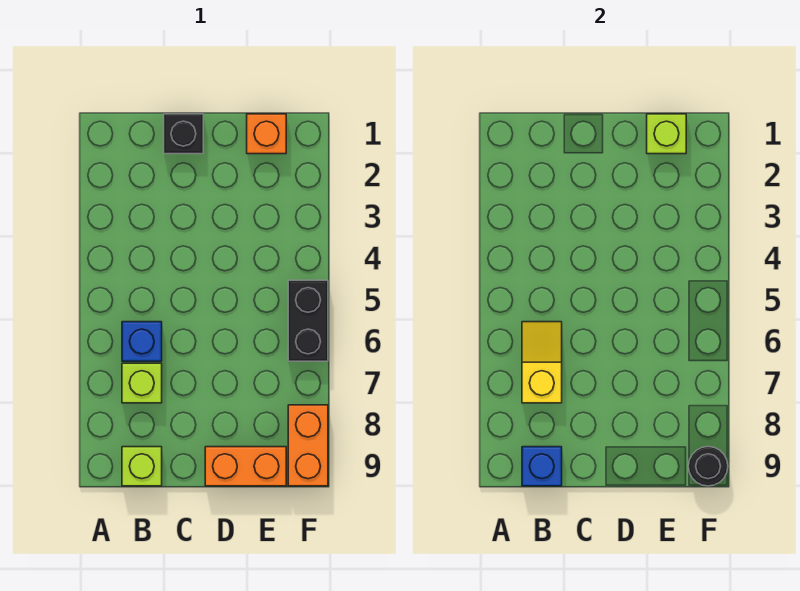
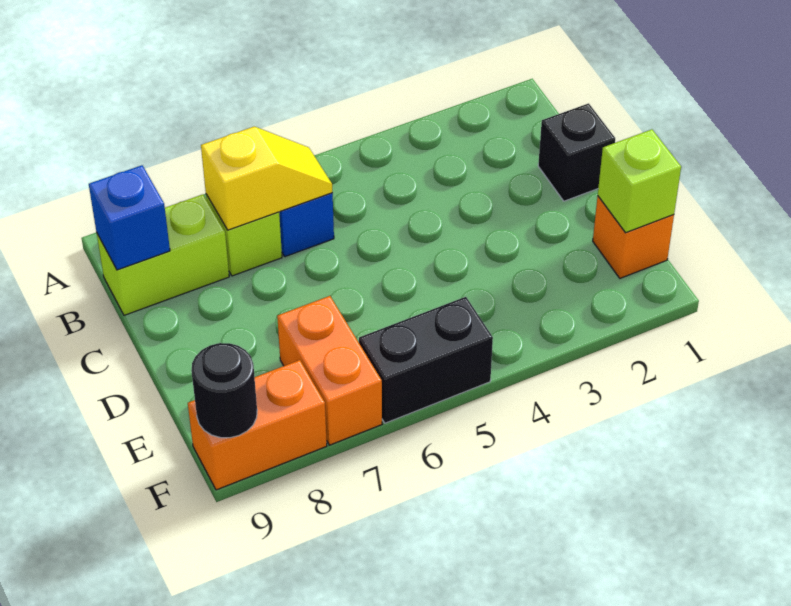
lime 1x1 brick [122,447,162,486] -> lime 1x2 brick [97,194,229,315]
orange 1x2 brick [205,447,286,486] -> orange 1x2 brick moved to [277,296,382,445]

